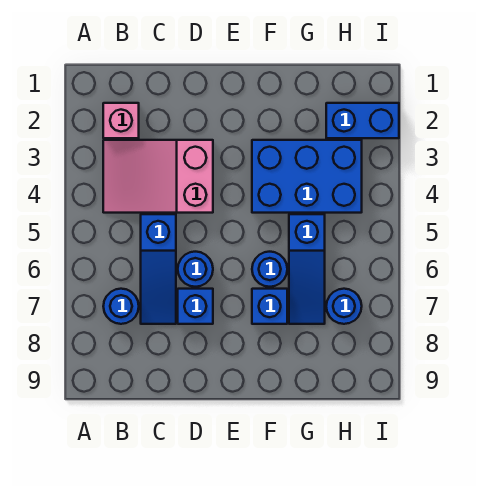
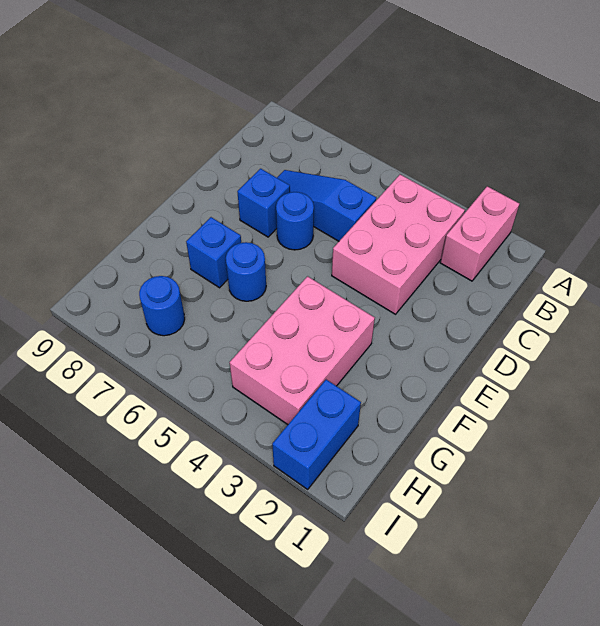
pink 1x1 brick [103,103,139,138] -> pink 1x2 brick [440,186,519,281]
pink 2x3 slope [103,140,213,213] -> pink 2x3 brick [332,174,465,314]
blue 1x1 round brick [103,289,139,324] -> none
blue 2x3 brick [252,140,362,213] -> pink 2x3 brick [230,276,375,425]
blue 1x3 slope [289,214,325,324] -> none

